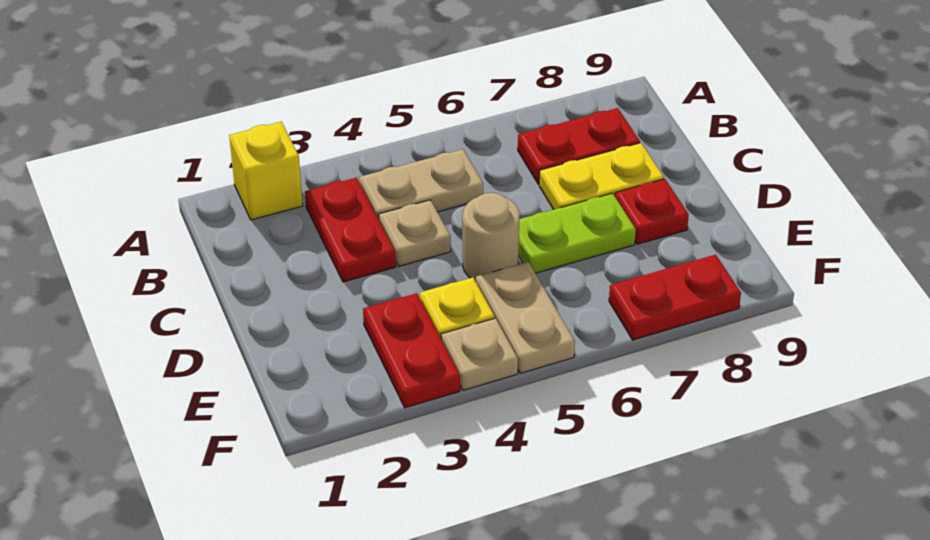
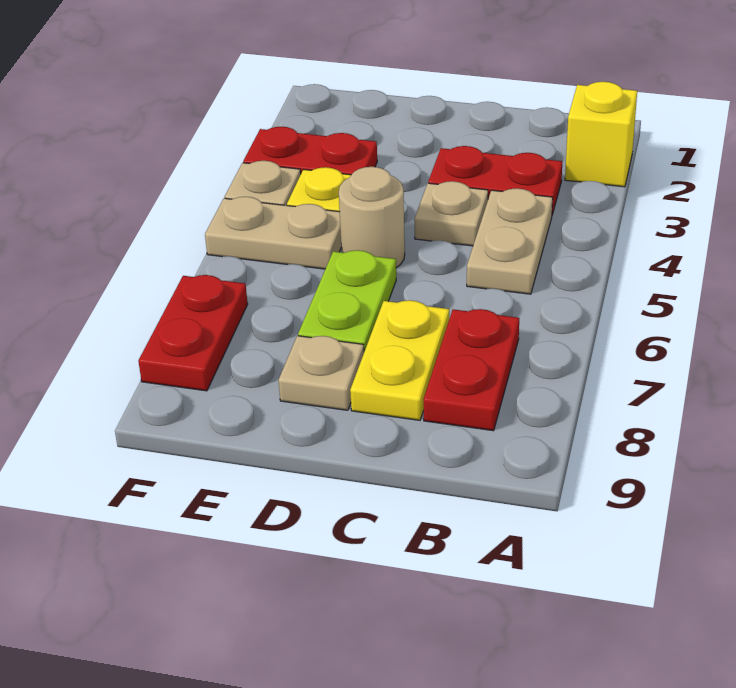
red 1x1 plate [615,179,689,244] -> tan 1x1 plate [279,336,364,410]

